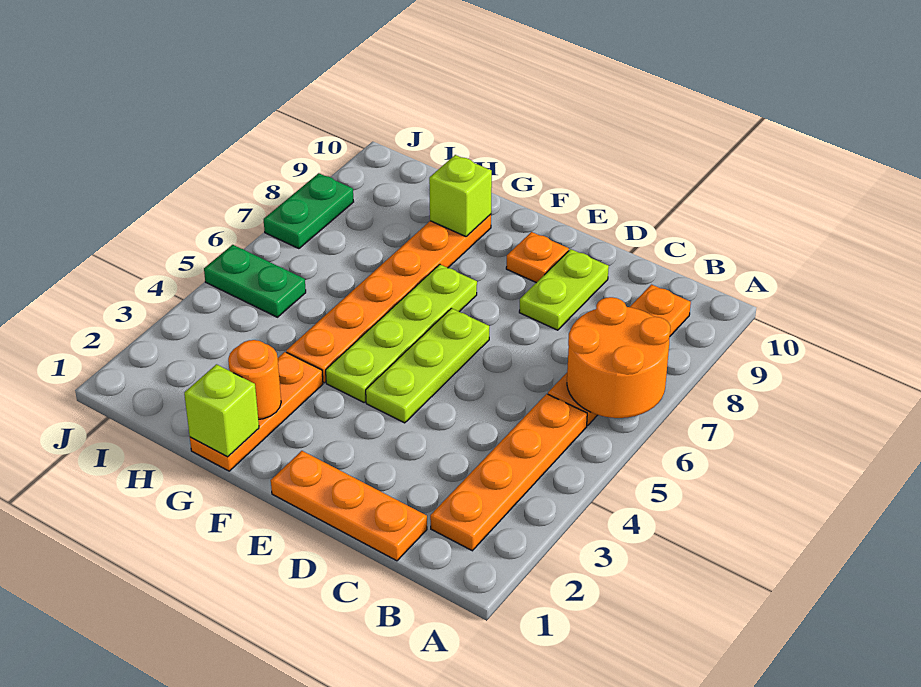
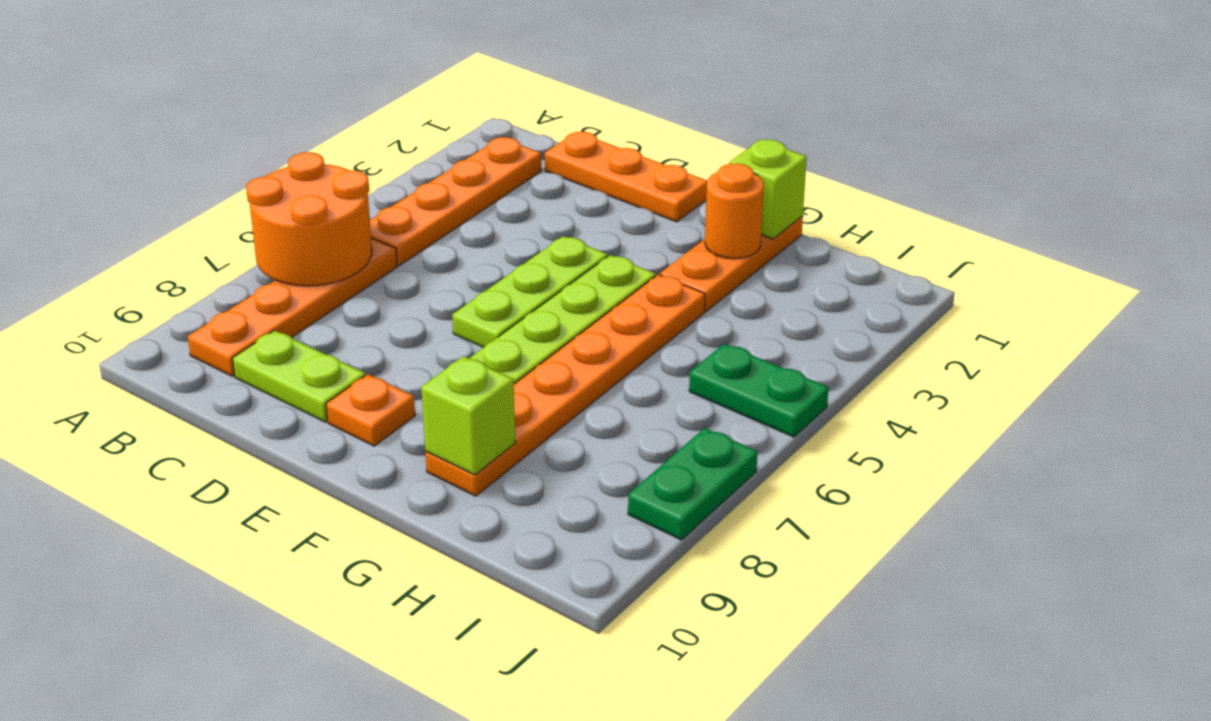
lime 1x2 plate [519,249,609,330] -> lime 1x2 plate turned to [232,330,366,422]

